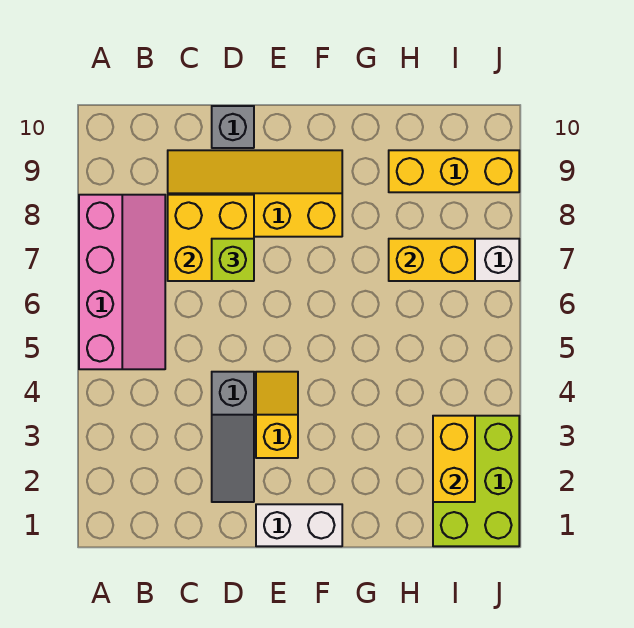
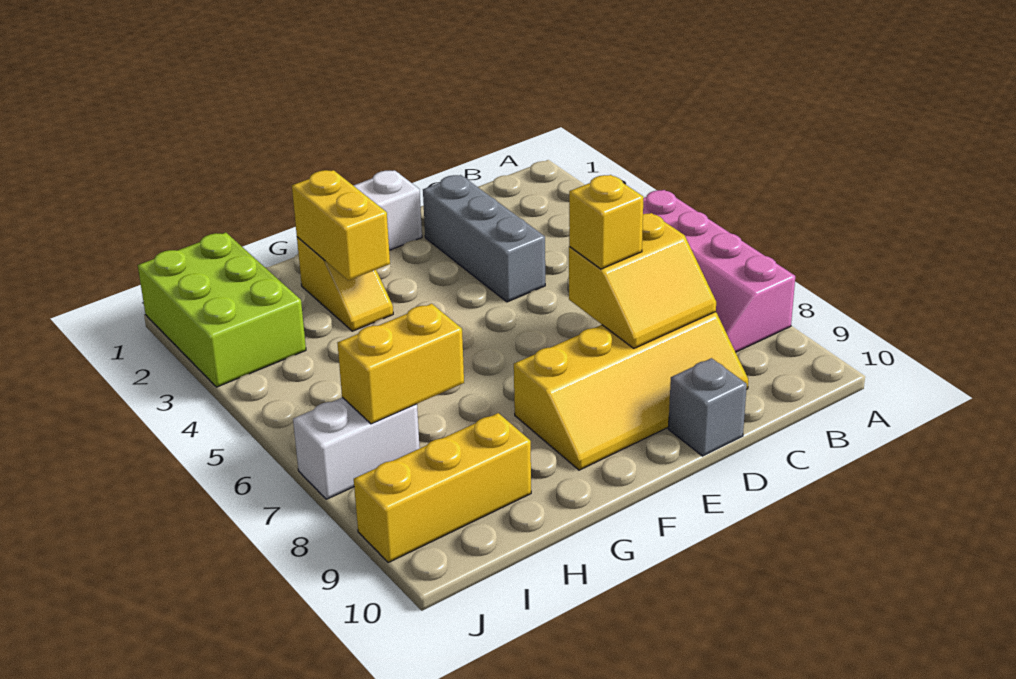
yellow 2x2 brick [168,195,254,281] -> yellow 2x2 slope [569,213,716,348]
grey 1x3 slope [212,372,254,502] -> grey 1x3 brick [423,175,545,302]
lime 1x1 brick [212,239,254,281] -> yellow 1x1 brick [569,175,644,269]
yellow 1x2 slope [256,372,298,458] -> yellow 1x2 slope moved to [297,237,393,331]
yellow 1x2 brick [433,416,475,502] -> yellow 1x2 brick moved to [292,170,390,280]

